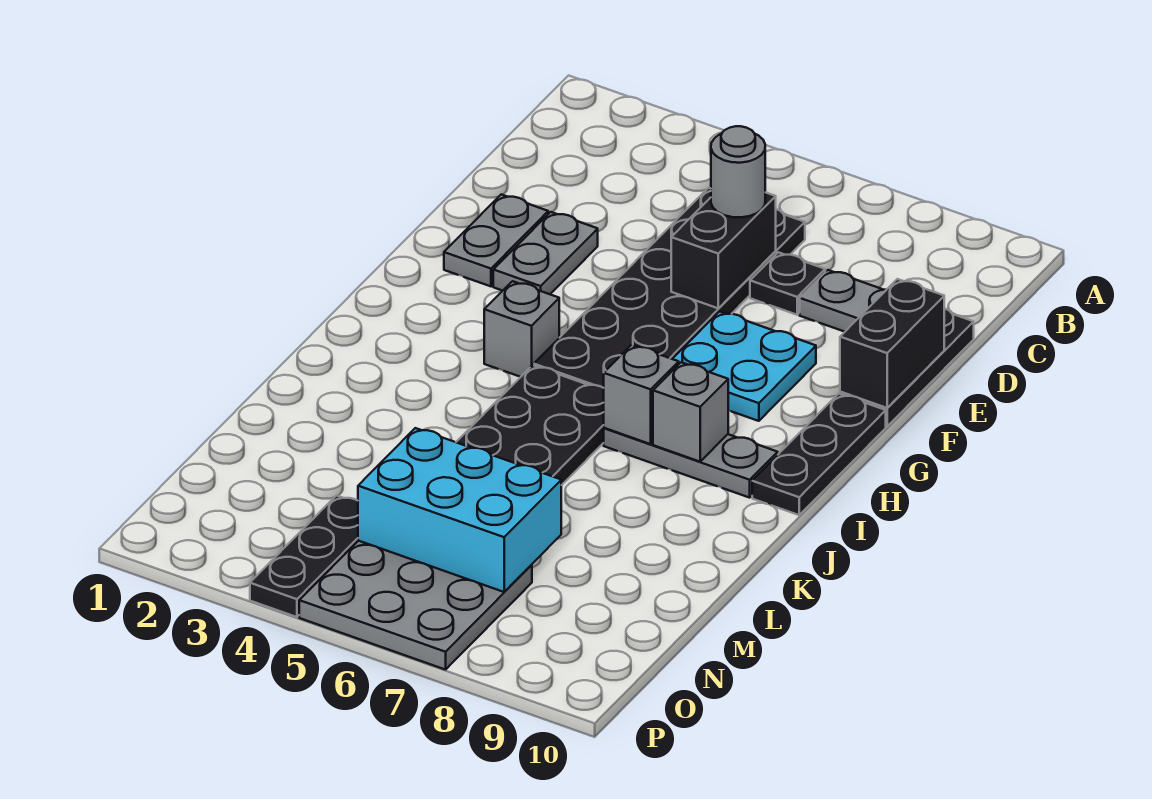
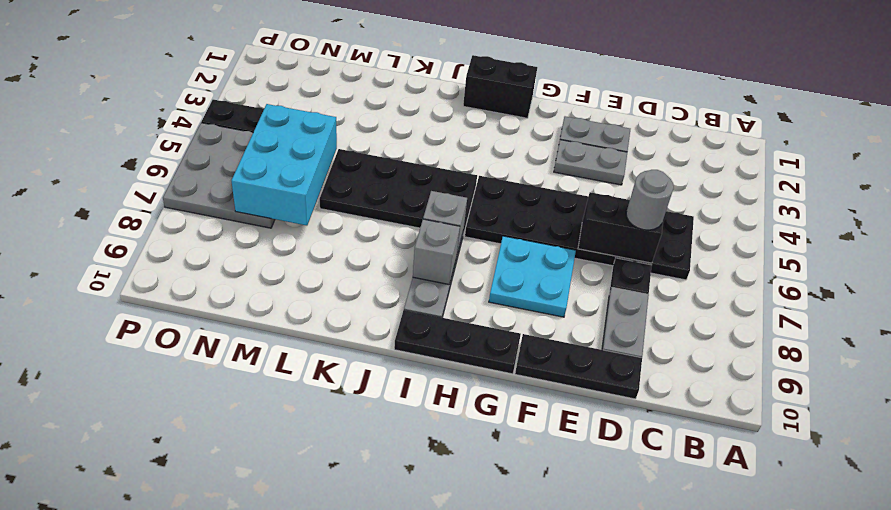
black 1x2 brick [840,279,944,408] -> black 1x2 brick moved to [463,55,537,118]
grey 1x1 brick [484,281,559,377] -> none

